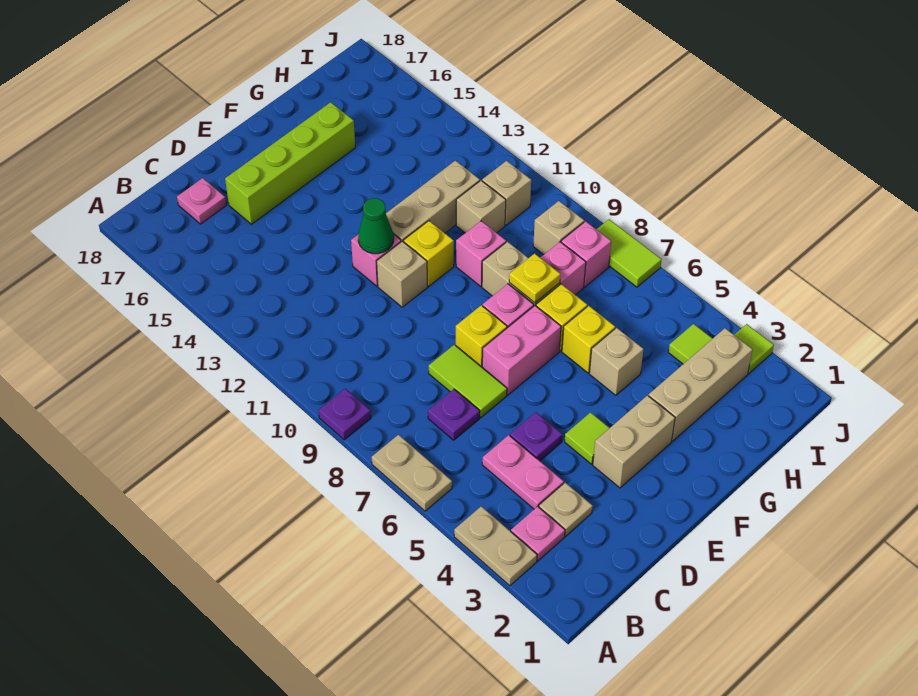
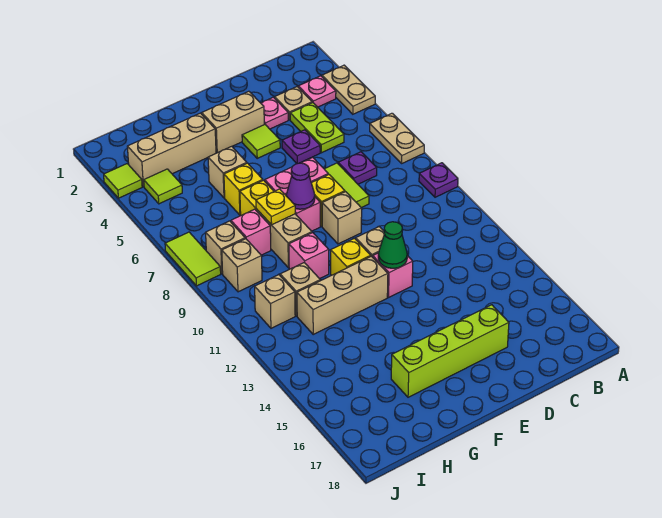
pink 1x2 plate [482,435,564,509] -> lime 1x2 plate [290,103,344,153]
pink 1x1 plate [177,178,226,224] -> pink 1x1 plate moved to [261,97,288,129]
none -> tan 1x1 brick [322,192,362,244]
none -> purple 1x1 cone [286,163,315,209]
pink 1x1 brick [561,221,611,287] -> tan 1x1 brick [206,221,245,274]

